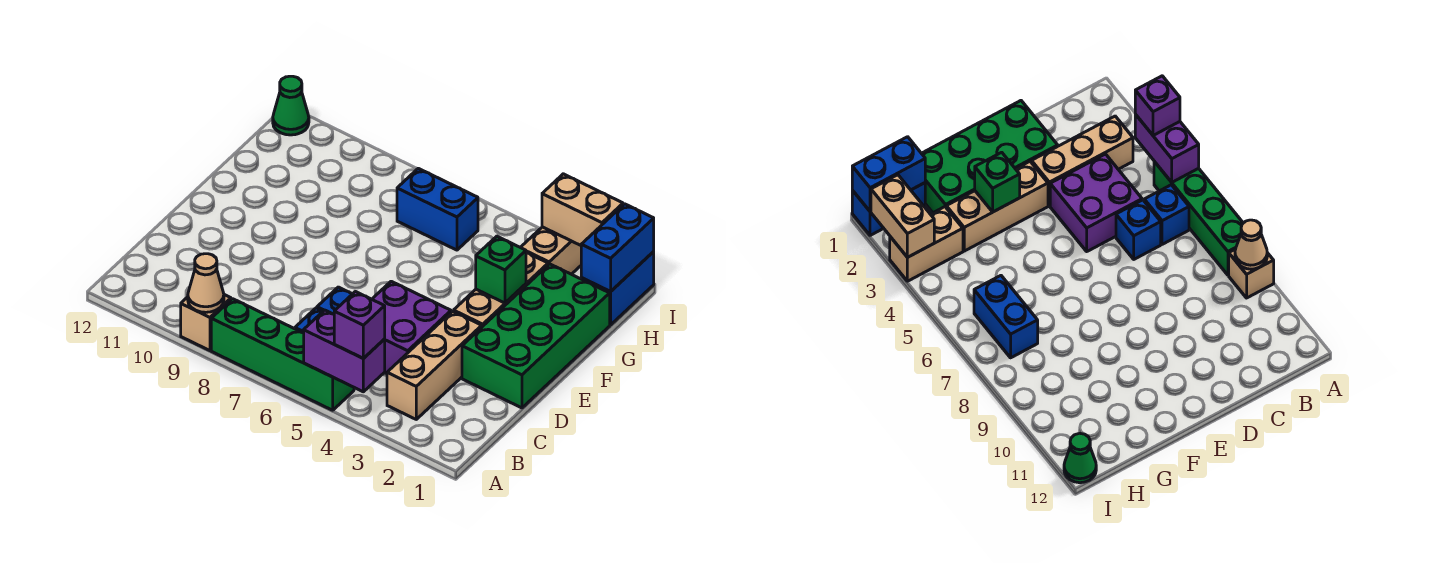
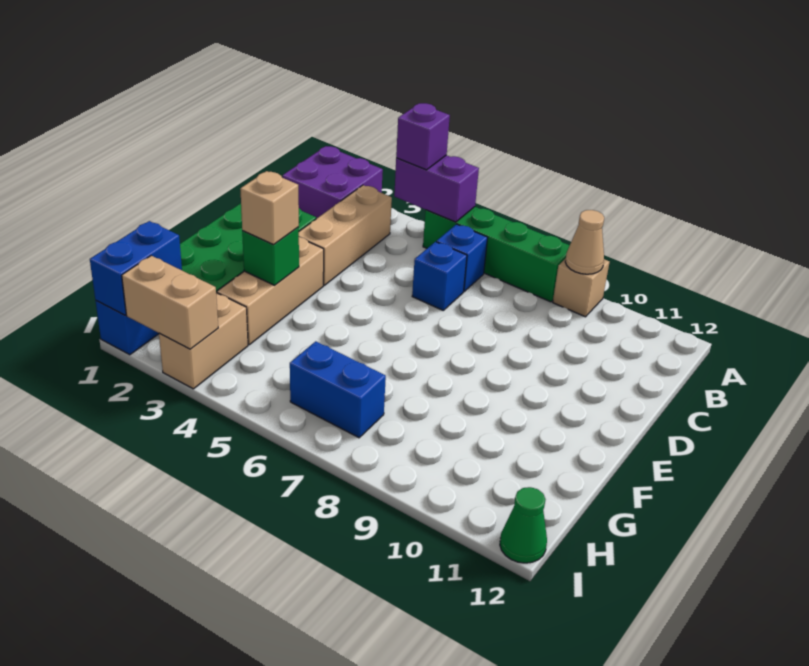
purple 2x2 brick [372,281,451,374] -> purple 2x2 brick moved to [283,146,383,219]
none -> tan 1x1 brick [240,171,299,245]

